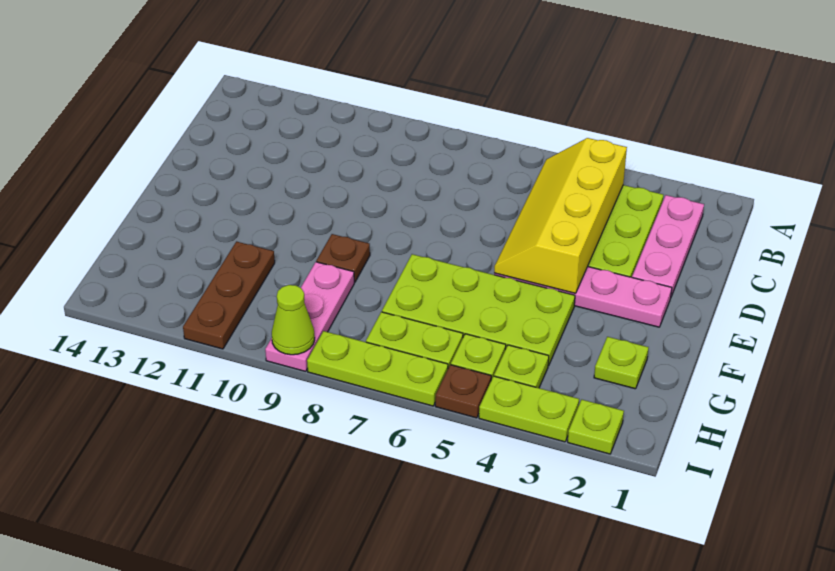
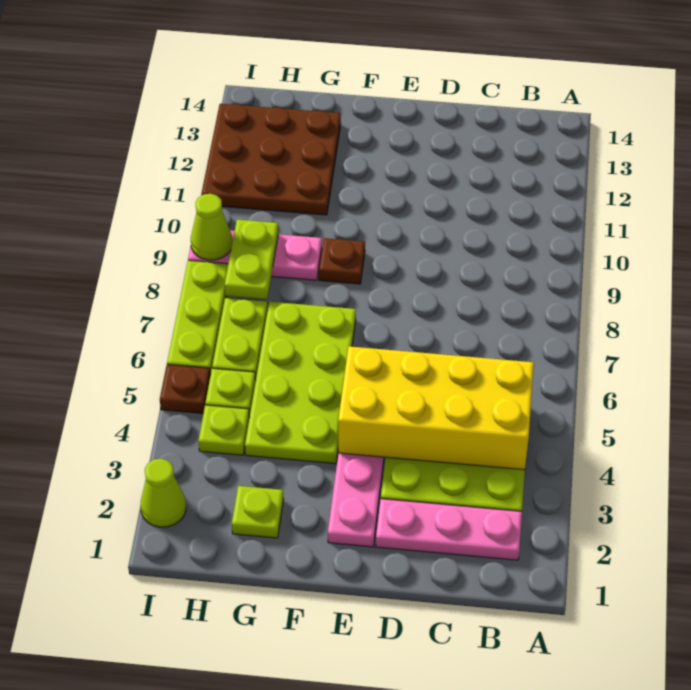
yellow 2x4 slope [494,138,627,293] -> yellow 2x4 brick [338,346,534,470]
brown 1x3 plate [183,242,275,349] -> brown 3x3 plate [201,104,341,215]
lime 1x1 plate [568,400,624,454] -> lime 1x1 cone [141,459,186,527]
lime 1x2 plate [479,376,579,442] -> lime 1x2 plate moved to [225,220,278,299]

